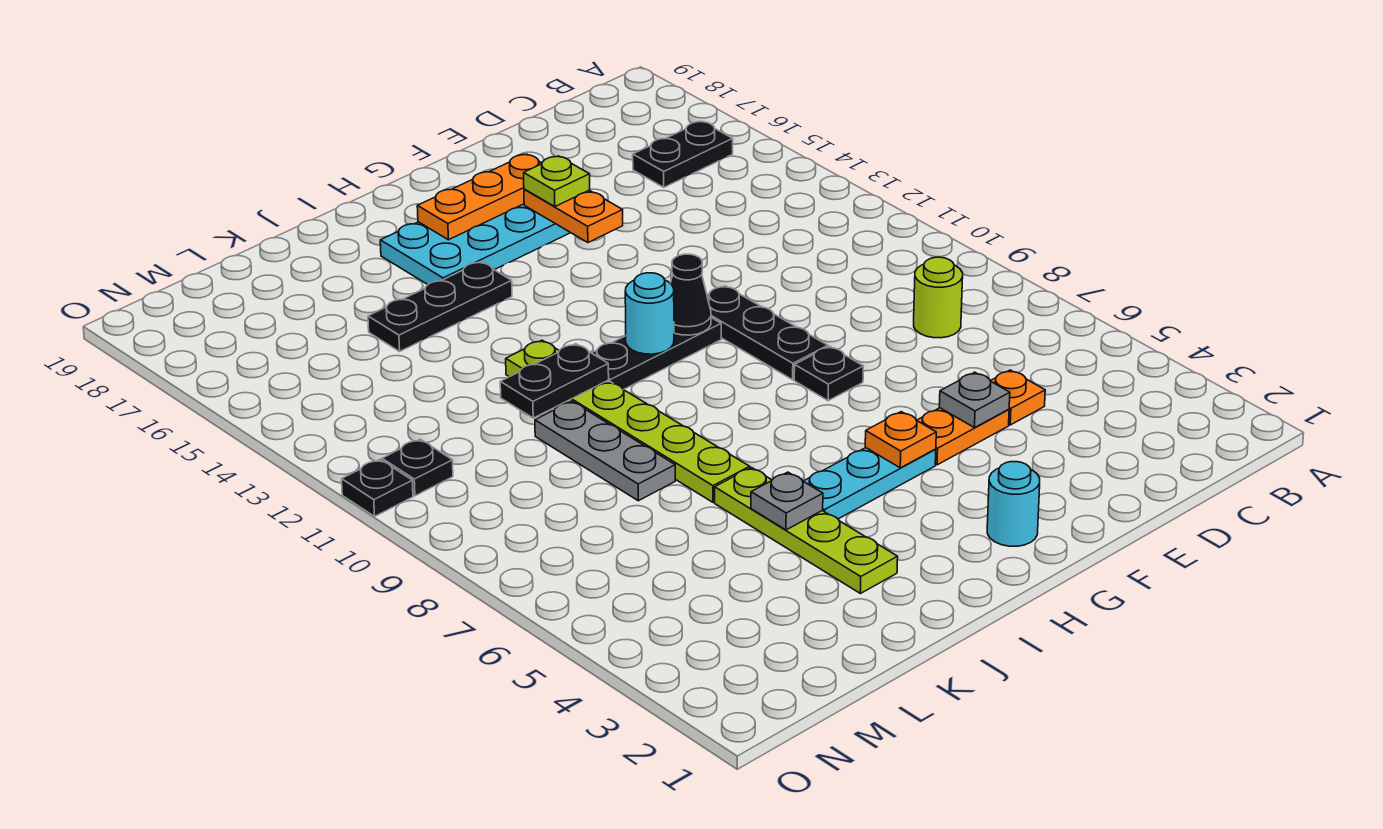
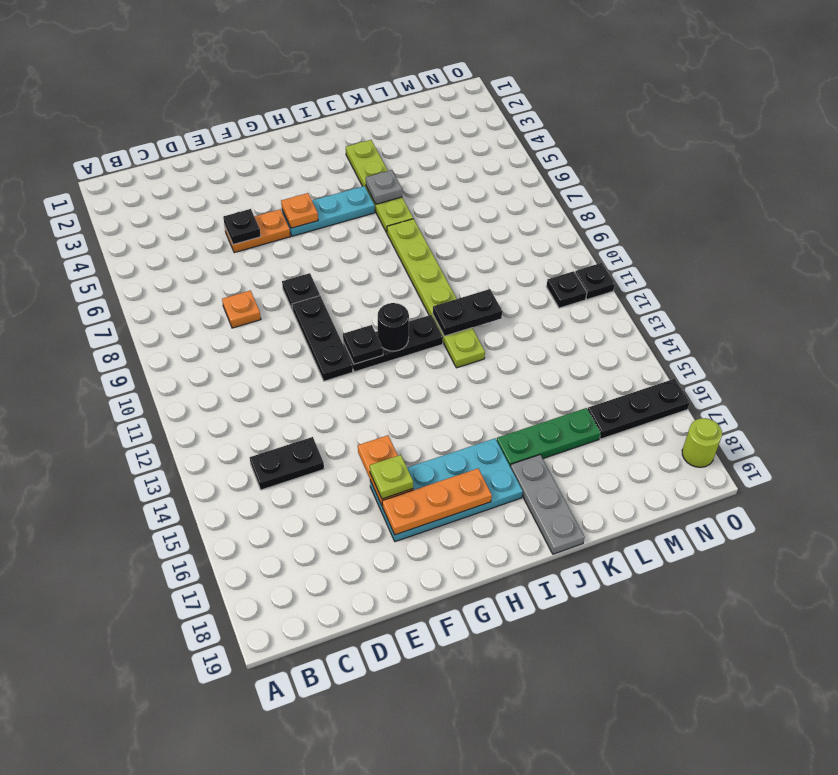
black 1x2 plate [633,121,733,187] -> black 1x2 plate moved to [250,437,324,490]
lime 1x1 round brick [914,257,963,338] -> lime 1x1 round brick moved to [682,418,722,467]
orange 1x1 plate [991,370,1045,425] -> orange 1x1 plate moved to [222,290,261,328]
grey 1x1 plate [939,372,1010,428] -> black 1x1 plate [223,209,261,245]
cyan 1x1 round brick [987,462,1040,546] -> none
black 1x1 cone [670,254,711,335] -> black 1x1 plate [343,325,383,364]
cyan 1x1 round brick [625,273,674,354] -> black 1x1 round brick [378,303,409,351]
black 1x3 plate [368,262,512,351] -> black 1x3 plate moved to [588,379,690,439]
none -> green 1x3 plate [497,408,601,466]
grey 1x3 plate [535,401,675,501] -> grey 1x3 plate moved to [510,455,585,554]

